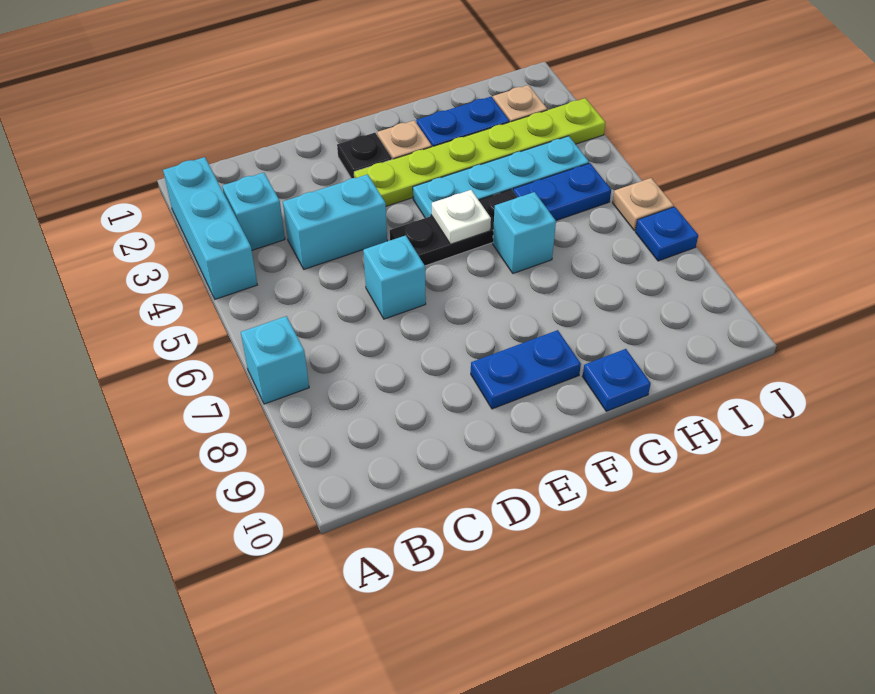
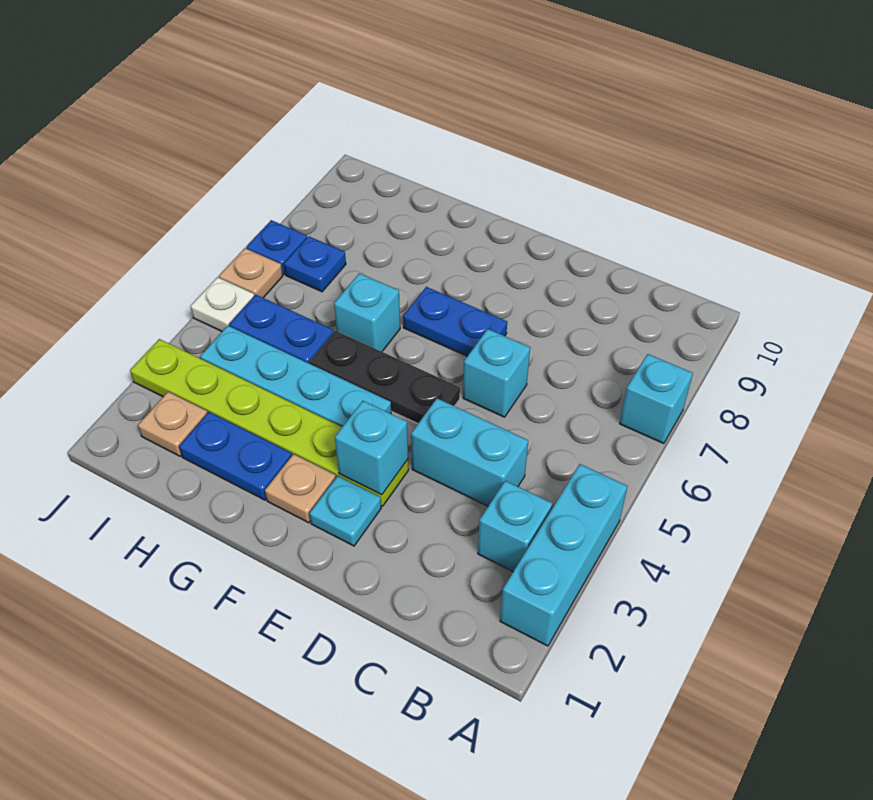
black 1x1 plate [337,133,392,178] -> cyan 1x1 plate [309,476,381,546]
none -> cyan 1x1 brick [335,401,408,495]
blue 1x2 plate [471,330,581,409] -> blue 1x2 plate moved to [403,287,507,356]
white 1x1 plate [432,190,491,244] -> white 1x1 plate moved to [191,277,254,331]
blue 1x1 plate [583,349,651,411] -> blue 1x1 plate moved to [284,236,346,292]

